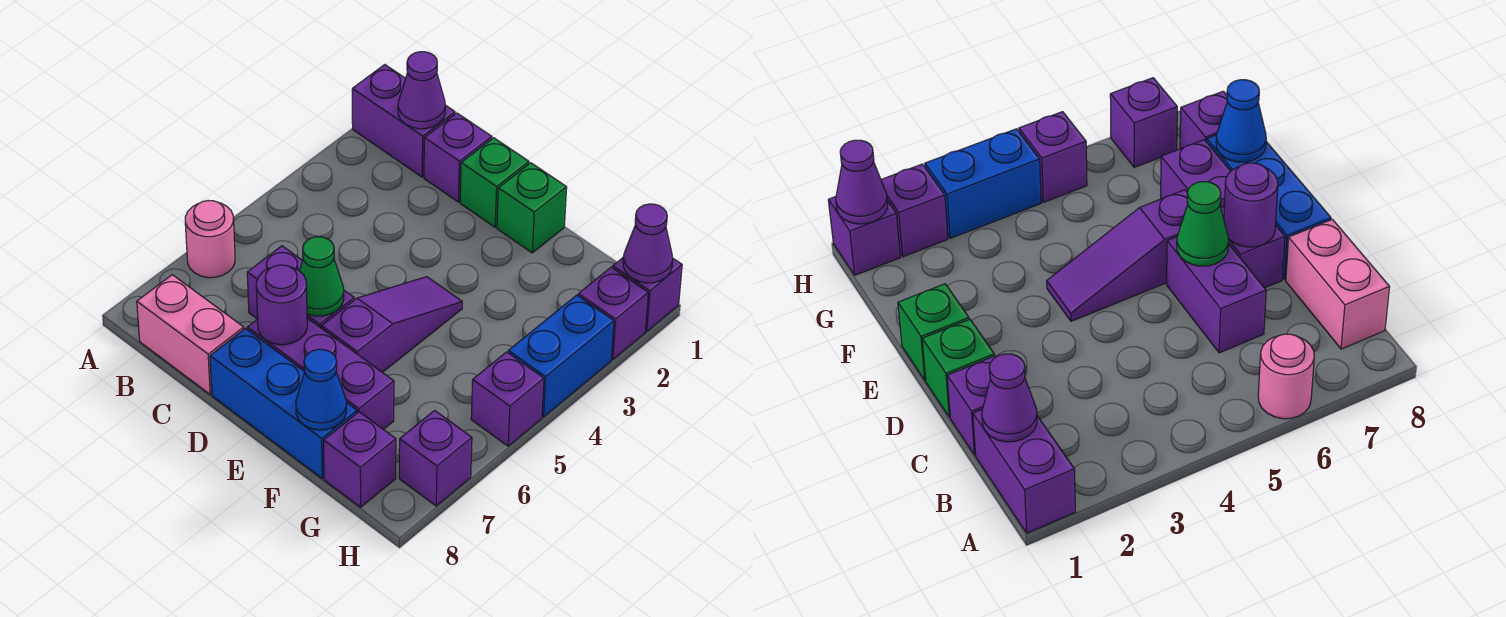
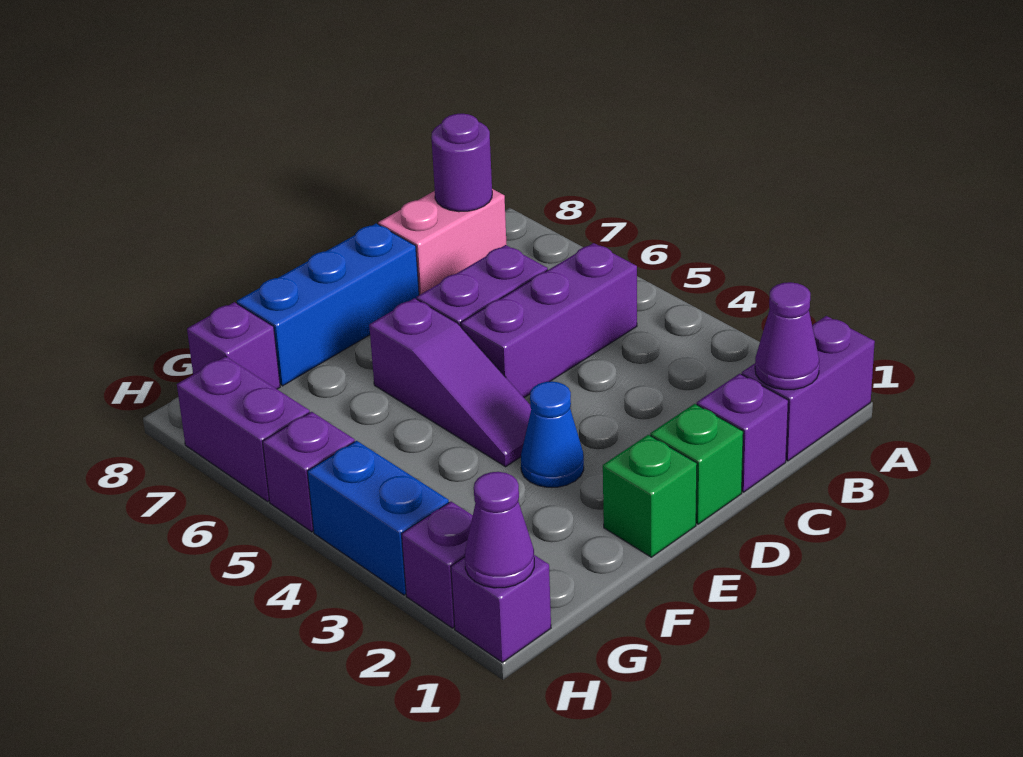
pink 1x1 round brick [185,201,235,278] -> none
green 1x1 cone [300,237,344,316] -> none
purple 1x3 brick [247,318,394,430] -> purple 1x3 brick moved to [461,243,637,398]
purple 1x1 round brick [256,265,307,345] -> purple 1x1 round brick moved to [431,114,492,212]
blue 1x1 cone [296,349,346,430] -> blue 1x1 cone moved to [521,381,584,487]
purple 1x1 brick [399,410,472,506] -> purple 1x2 brick [177,356,310,502]

